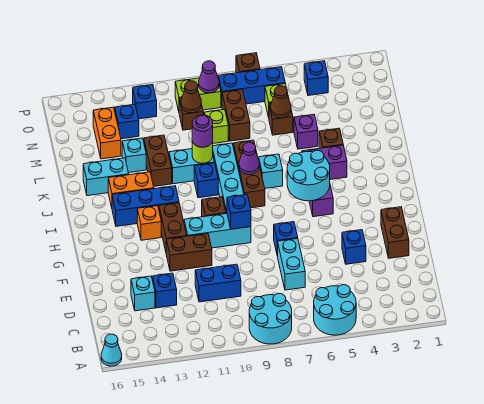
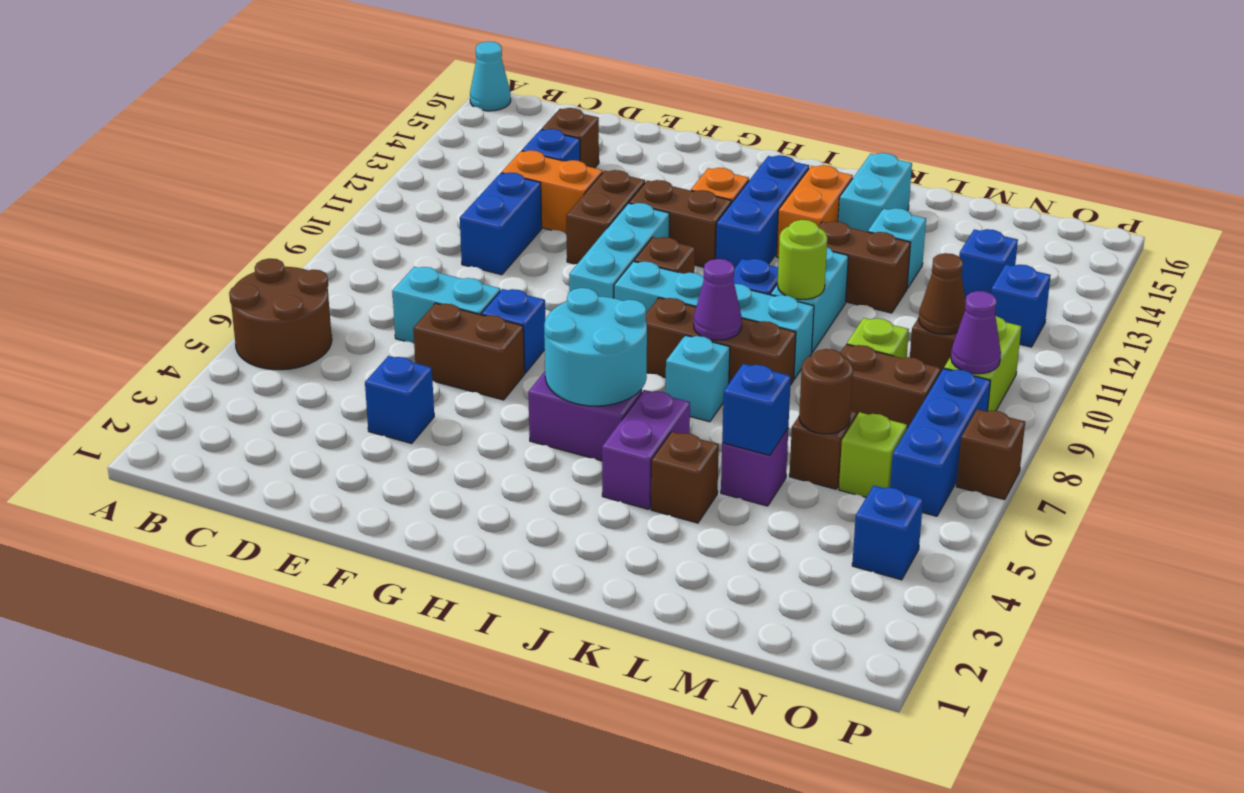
cyan 2x2 round brick [314,285,356,335] -> brown 2x2 round brick [229,259,332,370]
cyan 2x2 round brick [249,294,292,344] -> none
cyan 1x1 brick [131,276,155,311] -> brown 1x1 brick [542,108,599,168]
brown 1x2 brick [381,207,409,258] -> brown 1x2 brick moved to [413,303,525,400]
blue 1x1 brick [227,195,251,229] -> blue 1x1 brick moved to [722,364,791,455]
purple 1x1 round brick [192,115,213,147] -> none
brown 1x1 cone [271,86,291,118] -> brown 1x1 round brick [799,349,853,434]
orange 1x2 brick [93,107,121,159] -> orange 1x2 brick moved to [502,150,603,234]

